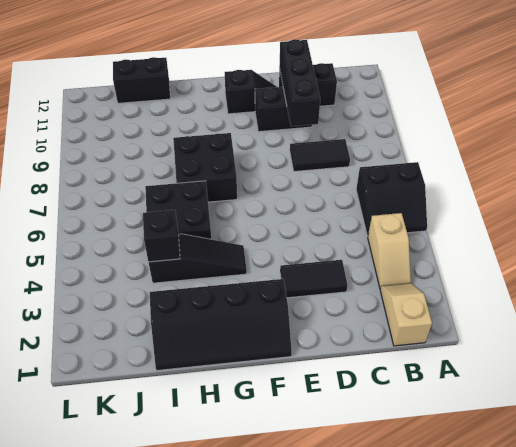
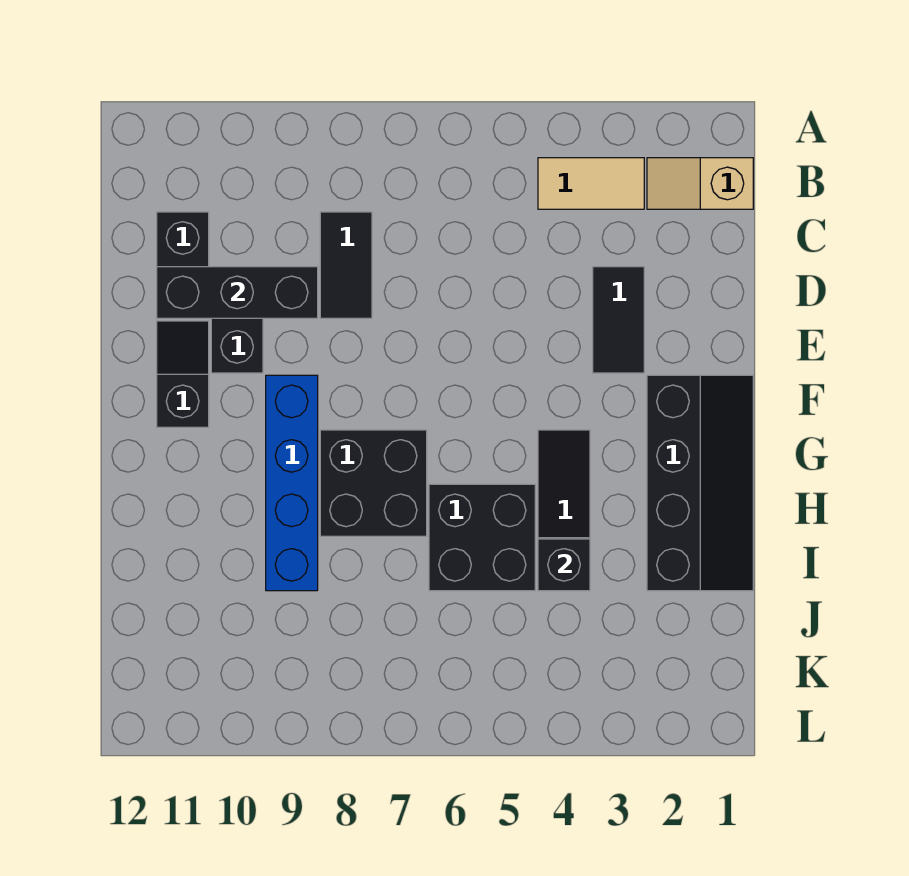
black 2x2 slope [356,162,427,236] -> none
tan 1x2 slope [368,213,411,289] -> tan 1x2 tile [538,158,644,209]
none -> blue 1x4 brick [266,375,318,591]
black 1x2 brick [113,57,170,103] -> none

